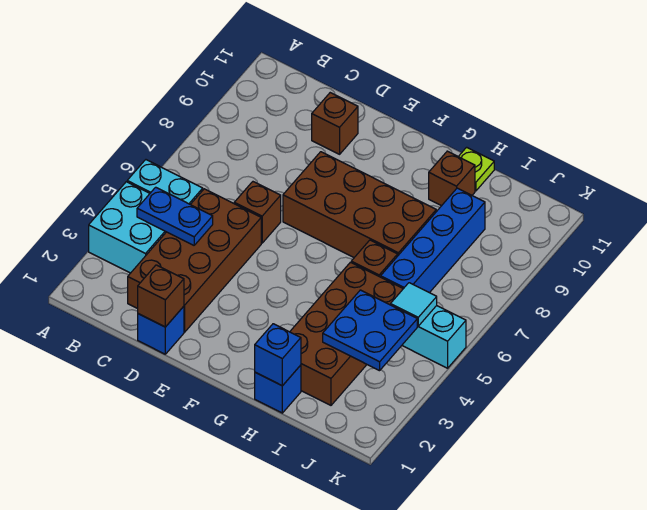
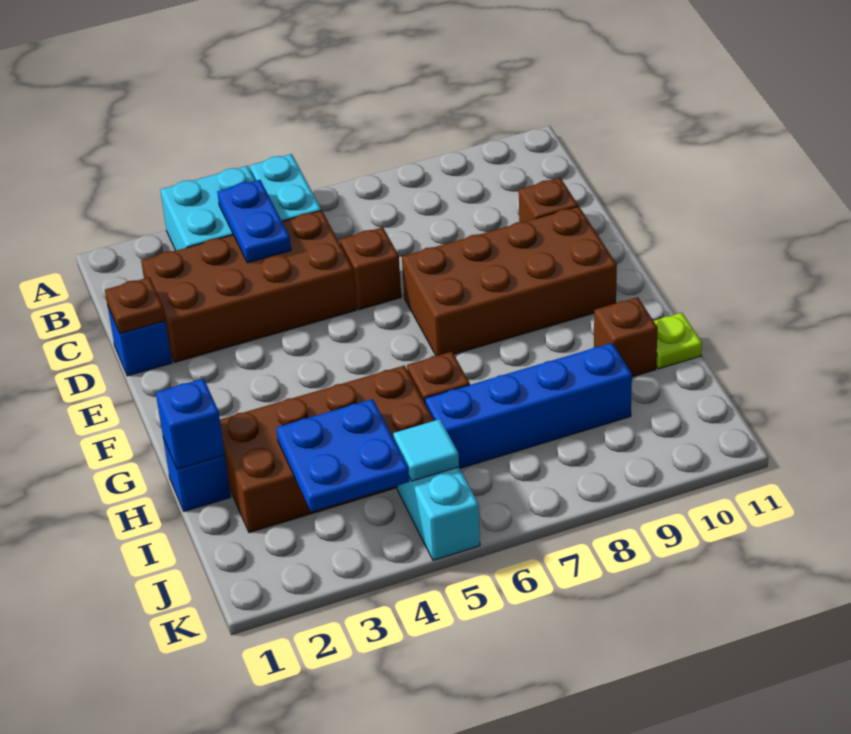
brown 1x1 brick [138,265,184,327] -> brown 1x1 plate [105,277,165,334]
brown 2x4 brick [283,152,436,257] -> brown 2x4 brick turned to [402,206,617,356]

